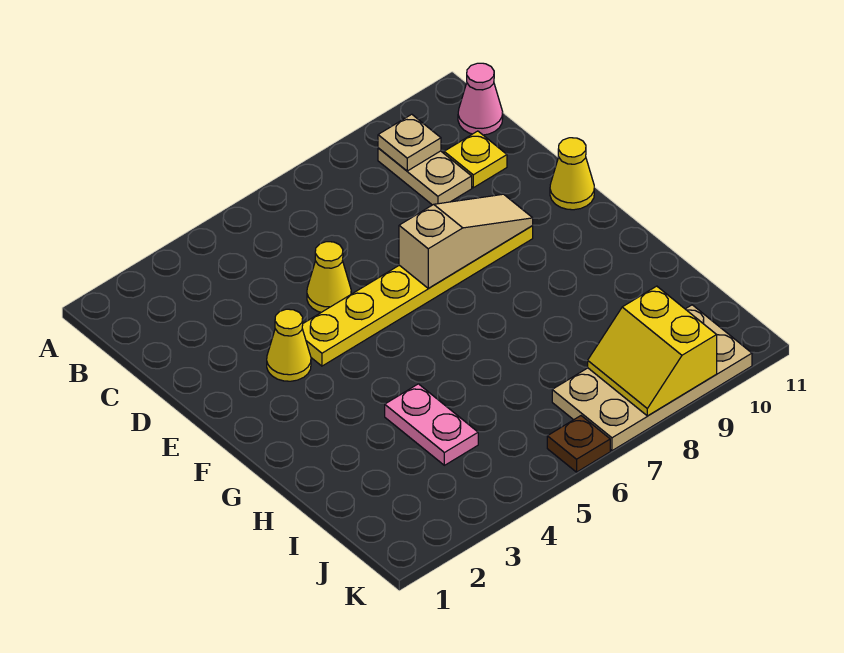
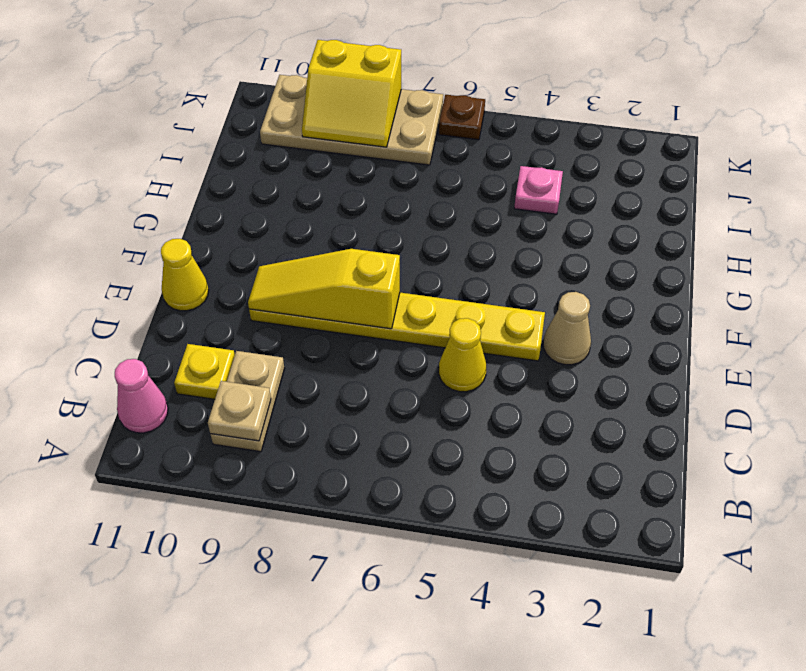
yellow 1x1 cone [267,309,311,381] -> tan 1x1 cone [543,292,591,365]
tan 1x3 slope [399,194,533,288] -> yellow 1x3 slope [248,249,400,329]
pink 1x2 plate [385,384,478,465] -> pink 1x1 plate [514,166,563,214]
yellow 2x2 slope [588,286,717,416] -> yellow 2x2 slope turned to [302,40,401,147]

